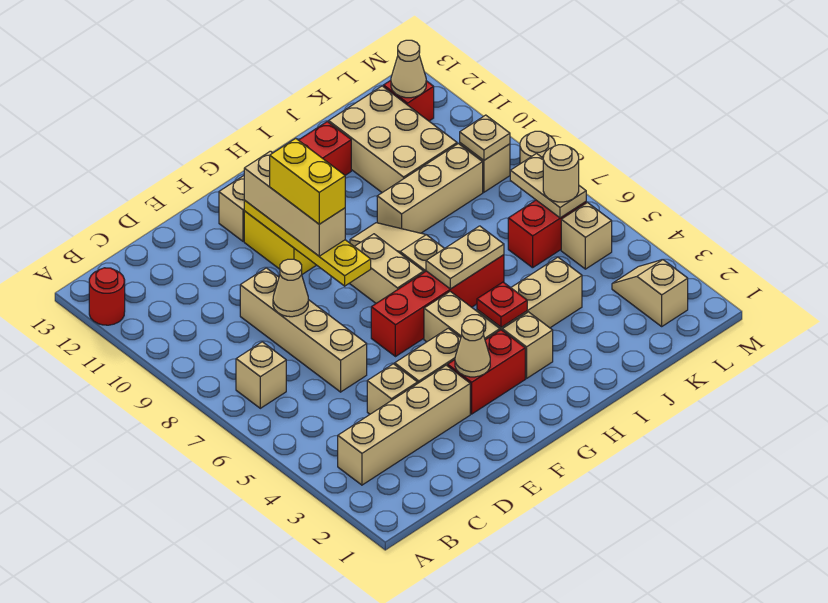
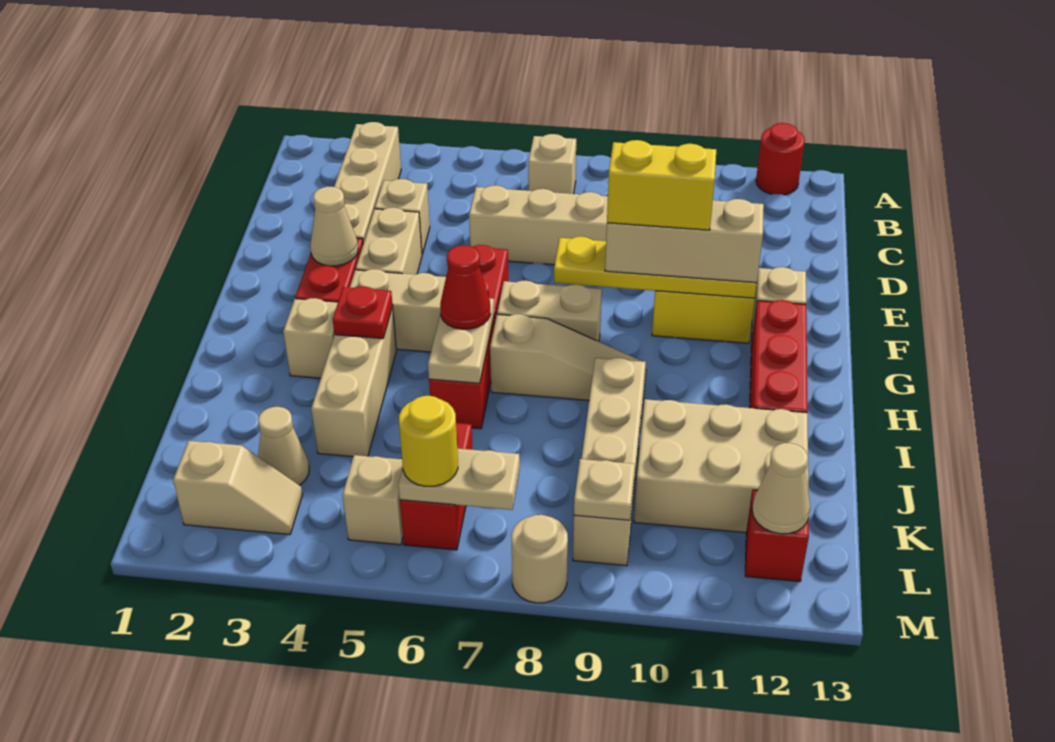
tan 1x1 cone [273,259,308,317] -> tan 1x1 cone moved to [258,407,309,485]
none -> red 1x1 cone [440,245,490,329]
tan 1x1 round brick [543,145,579,202] -> yellow 1x1 round brick [399,396,458,486]

